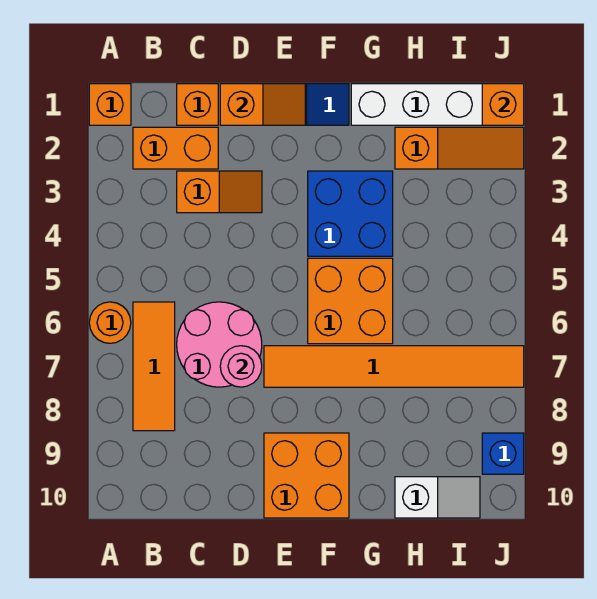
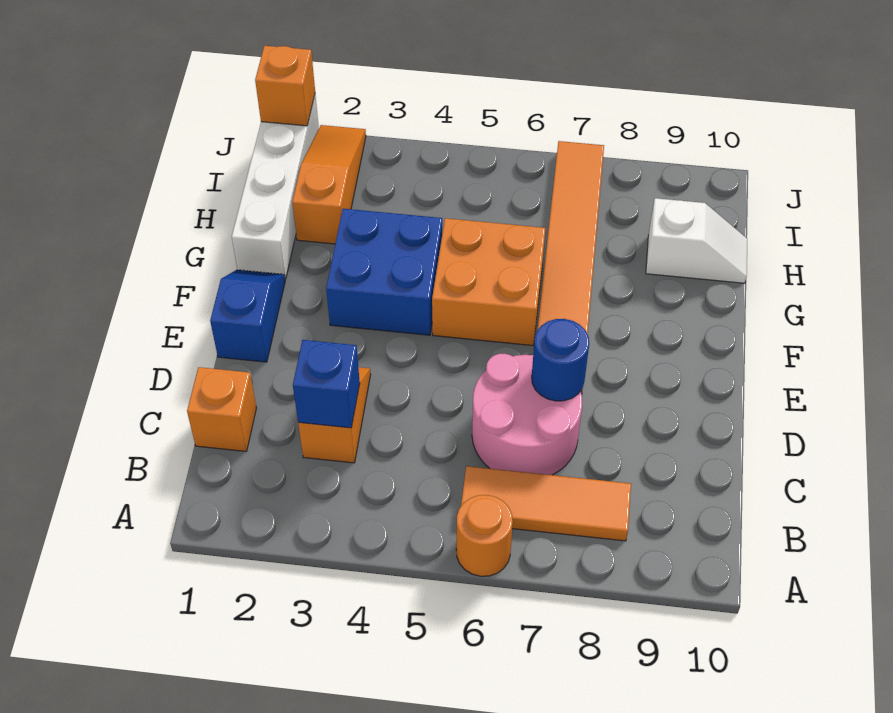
orange 1x1 brick [89,84,131,125] -> none
orange 1x2 brick [133,127,218,169] -> none
orange 1x2 slope [220,84,305,125] -> none
pink 1x1 round brick [220,346,262,387] -> blue 1x1 round brick [532,319,589,401]
orange 2x2 brick [264,433,349,518] -> none
white 1x2 slope [395,477,480,518] -> white 1x2 slope turned to [646,198,747,283]
blue 1x1 brick [482,433,524,474] -> blue 1x1 brick moved to [293,340,360,428]

